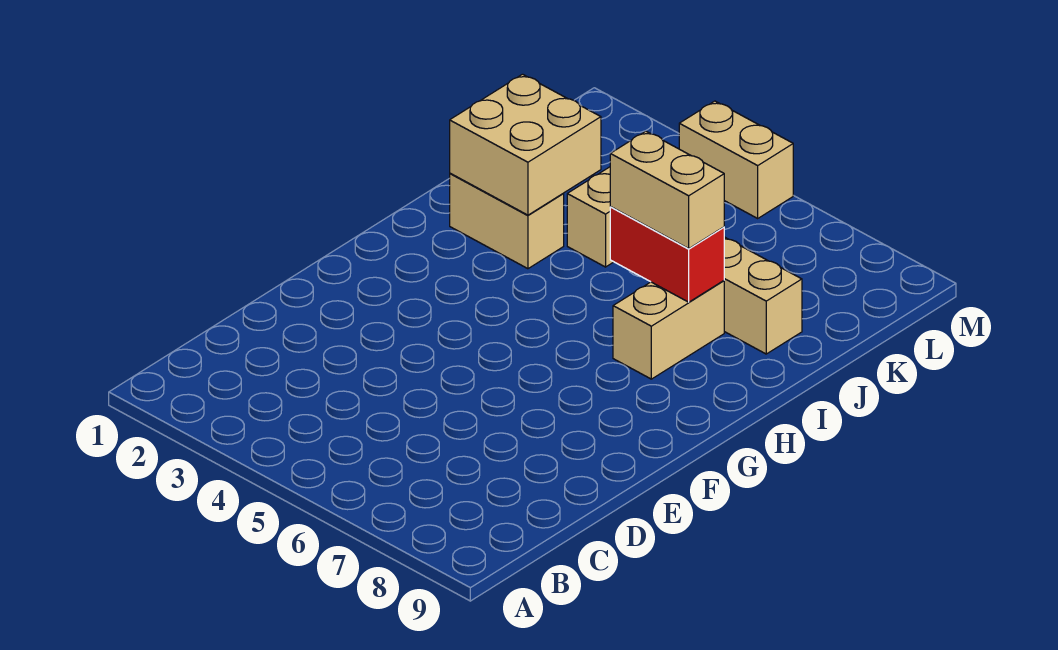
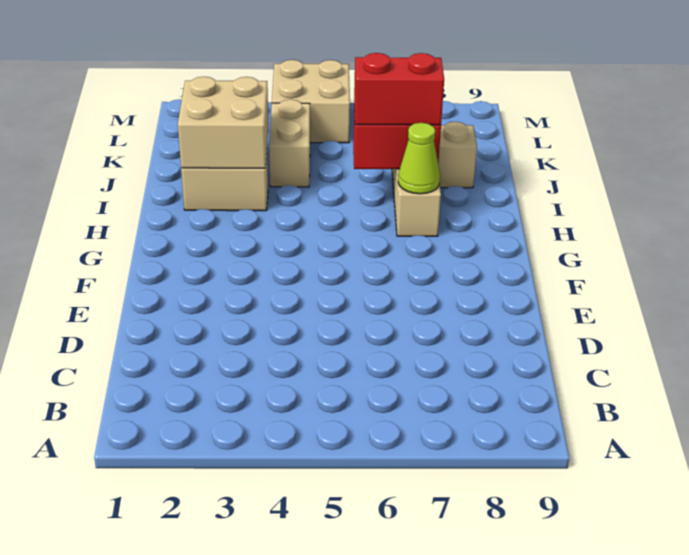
none -> lime 1x1 cone [398,123,440,194]
tan 1x2 brick [610,131,724,249] -> red 1x2 brick [354,53,444,125]
tan 1x2 brick [679,101,793,218] -> tan 2x2 brick [272,60,350,143]

